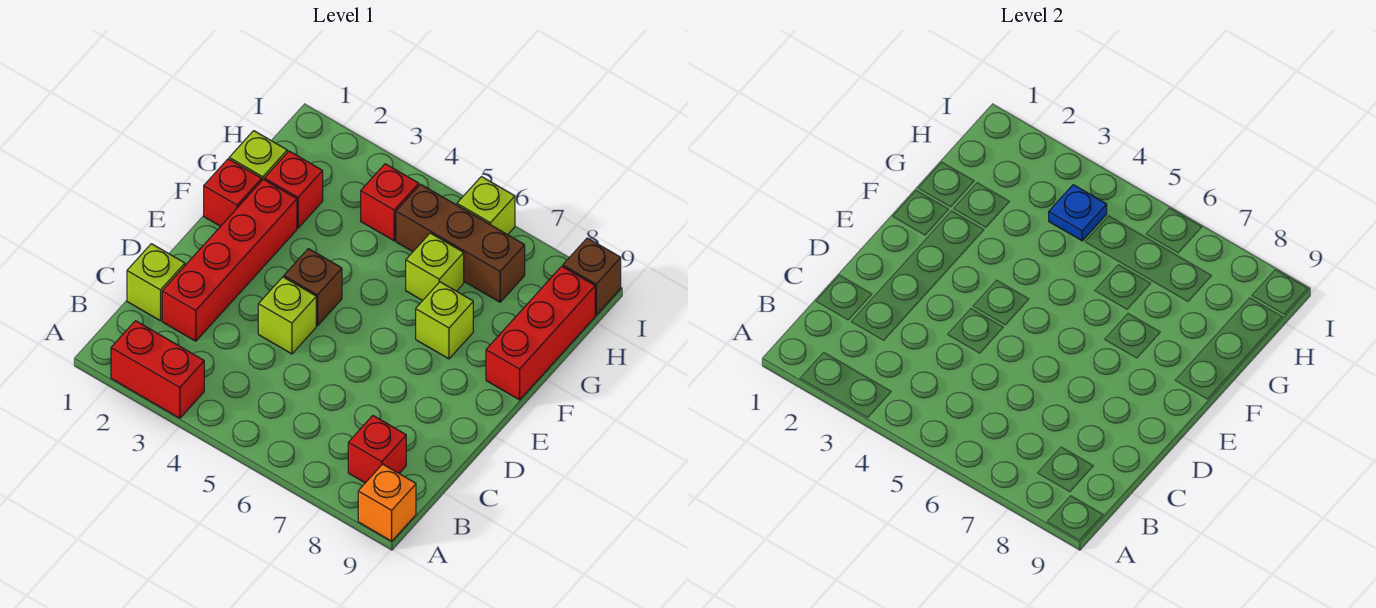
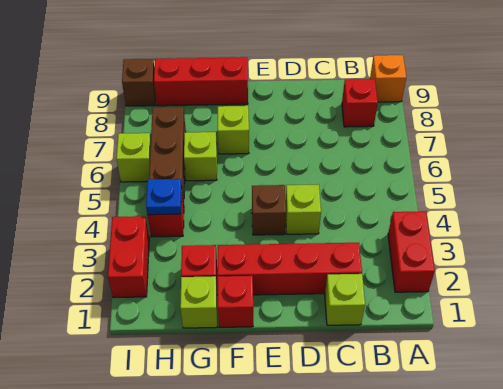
none -> red 1x2 brick [108,216,149,298]

